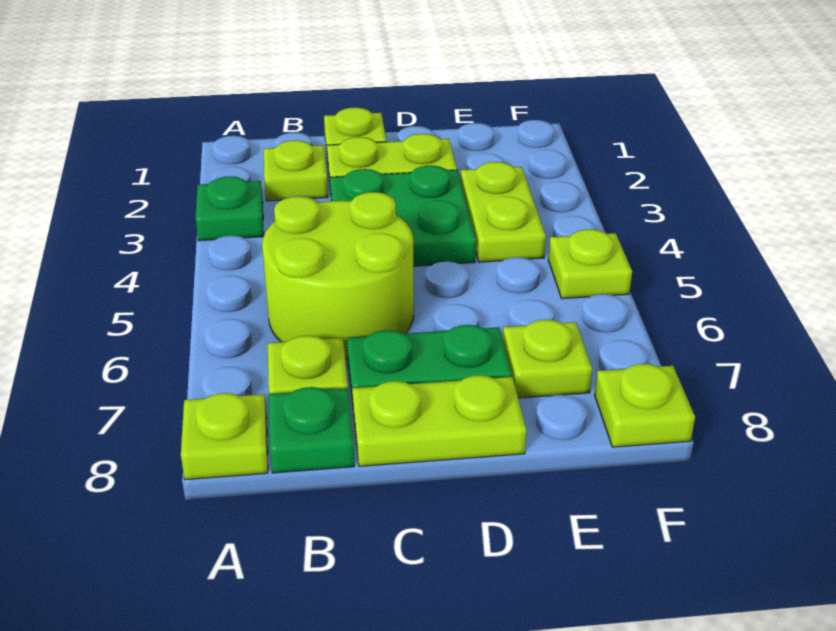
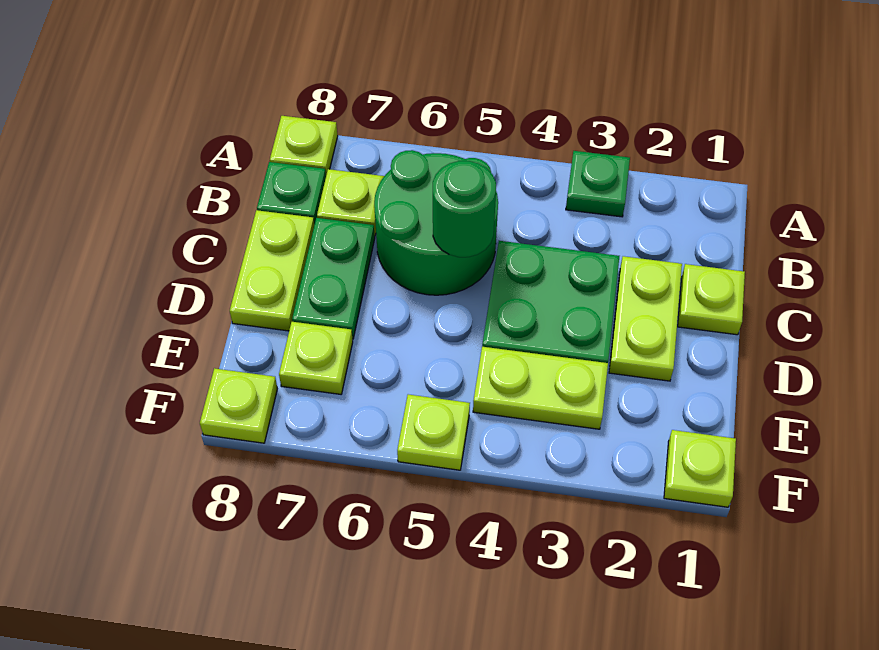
lime 1x1 plate [264,140,328,201] -> lime 1x1 plate moved to [664,430,736,507]
lime 2x2 round brick [262,192,414,359] -> green 2x2 round brick [374,150,498,295]
none -> green 1x1 round brick [433,161,496,257]

